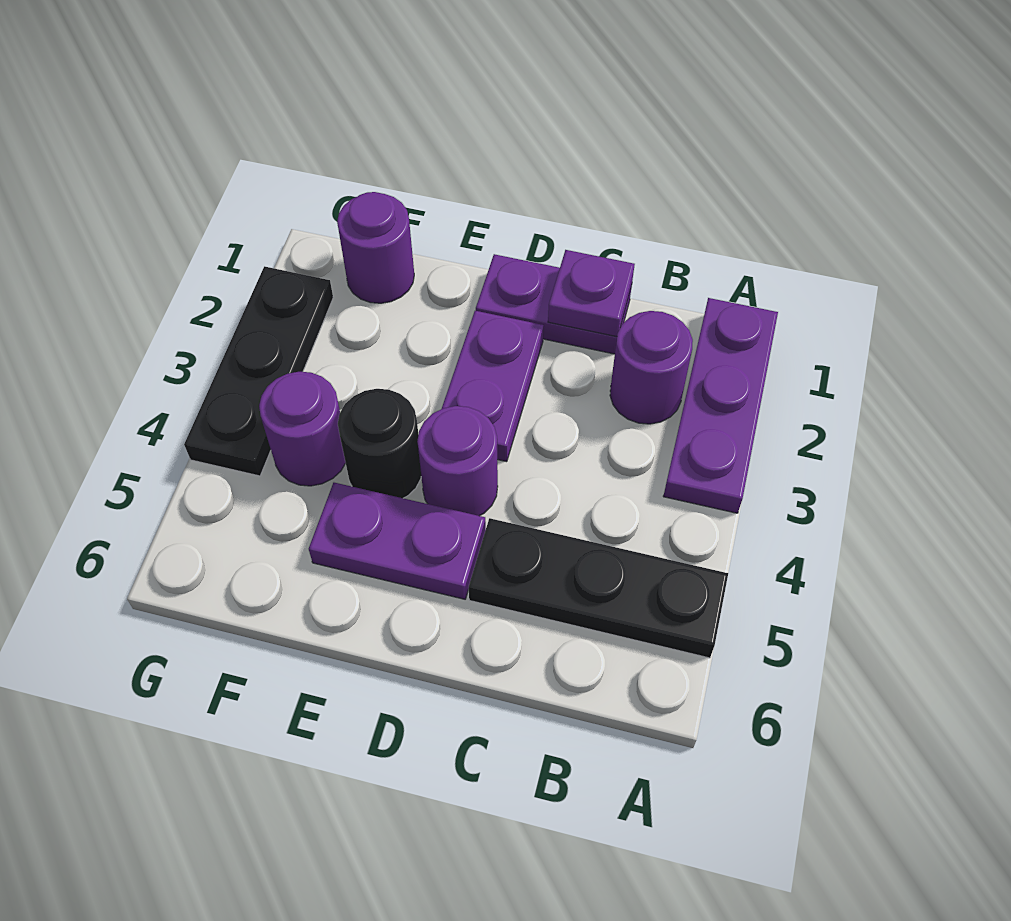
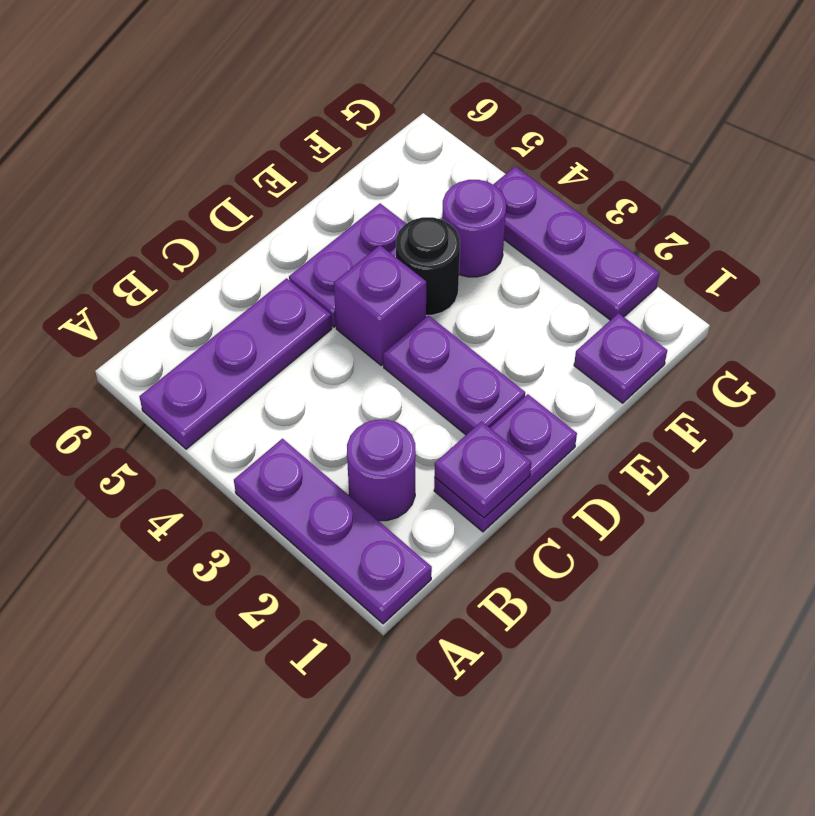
black 1x3 plate [469,518,728,658] -> purple 1x3 plate [139,278,332,449]
purple 1x1 round brick [417,406,498,516] -> purple 1x1 brick [334,245,426,365]
purple 1x1 round brick [337,192,414,303] -> purple 1x1 plate [574,313,667,403]
black 1x3 plate [184,266,333,476] -> purple 1x3 plate [493,166,659,320]

